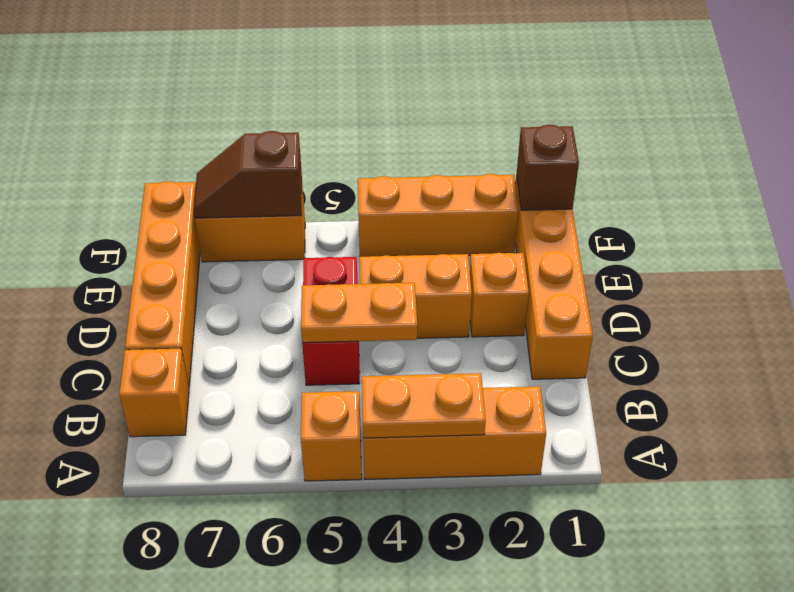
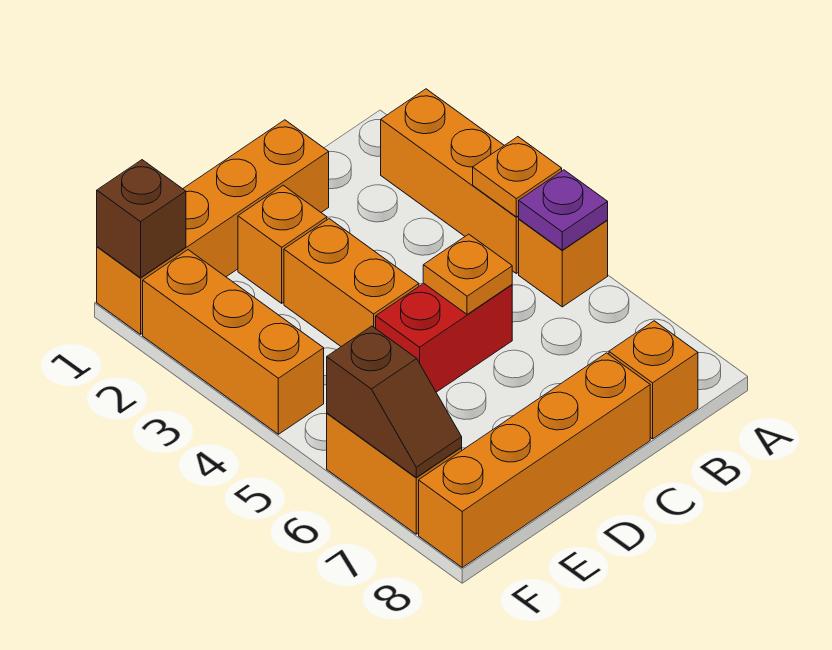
orange 1x2 plate [362,373,486,438] -> orange 1x1 plate [473,137,562,217]
none -> purple 1x1 plate [519,170,608,250]
orange 1x2 plate [301,283,417,343] -> orange 1x1 plate [423,234,512,314]

